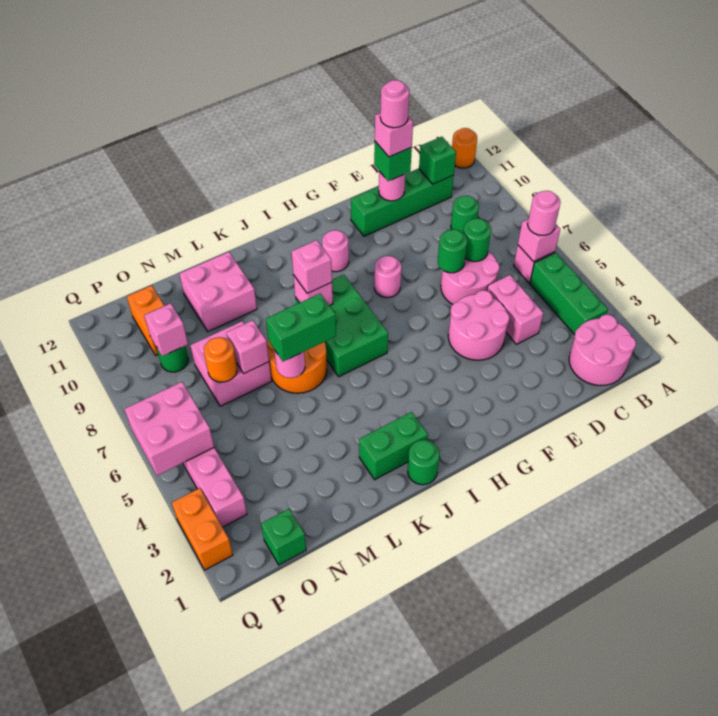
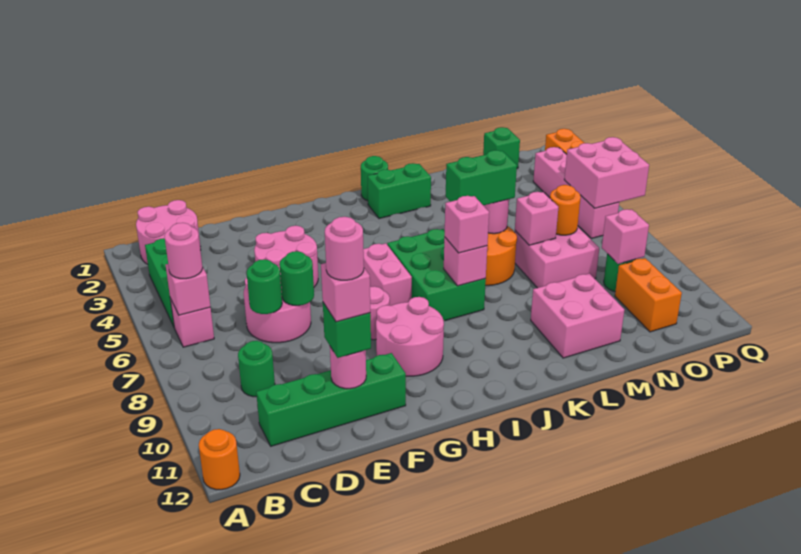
green 1x1 brick [419,137,456,184] -> none
pink 1x2 brick [487,275,543,344] -> pink 1x2 brick moved to [363,243,412,306]
pink 1x1 round brick [322,230,349,272] -> pink 2x2 round brick [376,297,444,376]

